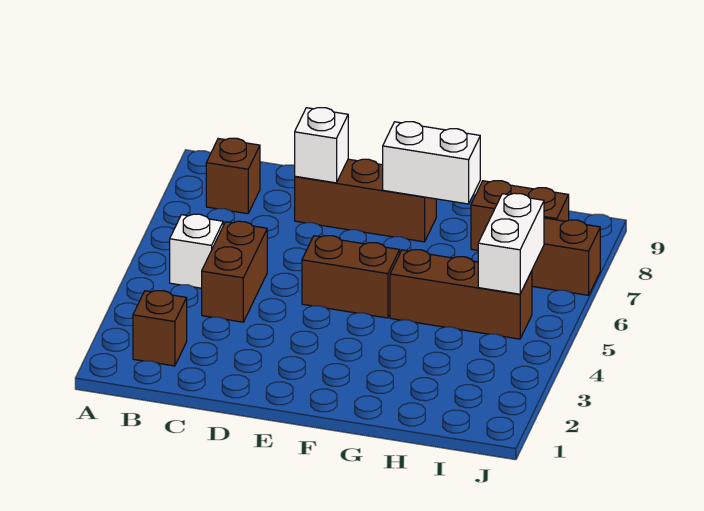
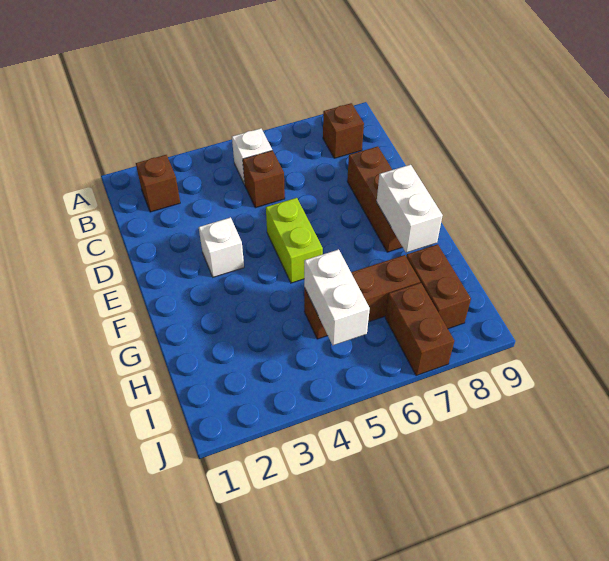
brown 1x2 brick [202,221,267,322] -> brown 1x1 brick [243,150,285,208]
white 1x1 brick [295,108,348,183] -> white 1x1 brick moved to [199,217,244,277]
brown 1x2 brick [302,236,400,318] -> lime 1x2 brick [266,198,323,283]
brown 1x3 brick [390,250,532,339] -> brown 1x3 brick turned to [304,255,420,339]
white 1x2 brick [478,193,544,294] -> white 1x2 brick turned to [304,249,370,345]

